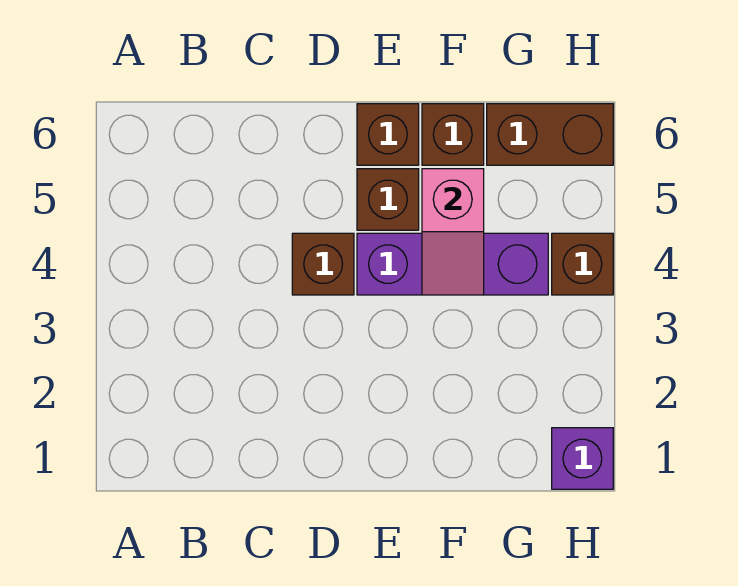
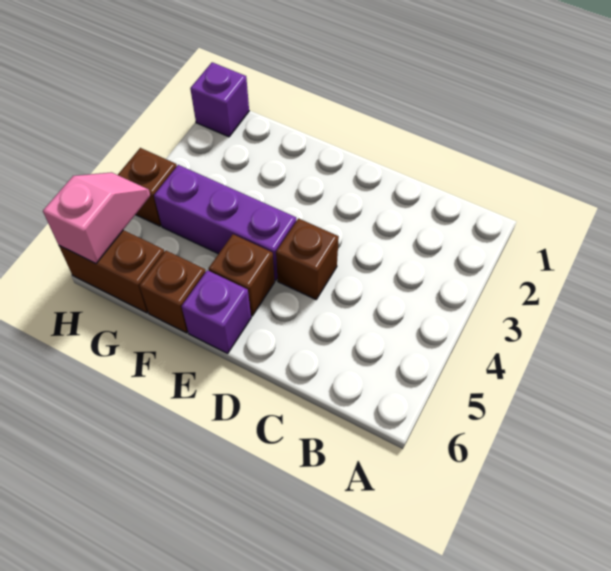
brown 1x1 brick [357,104,419,165] -> purple 1x1 brick [182,270,251,353]
pink 1x2 slope [422,169,484,295] -> pink 1x2 slope moved to [43,172,150,264]

